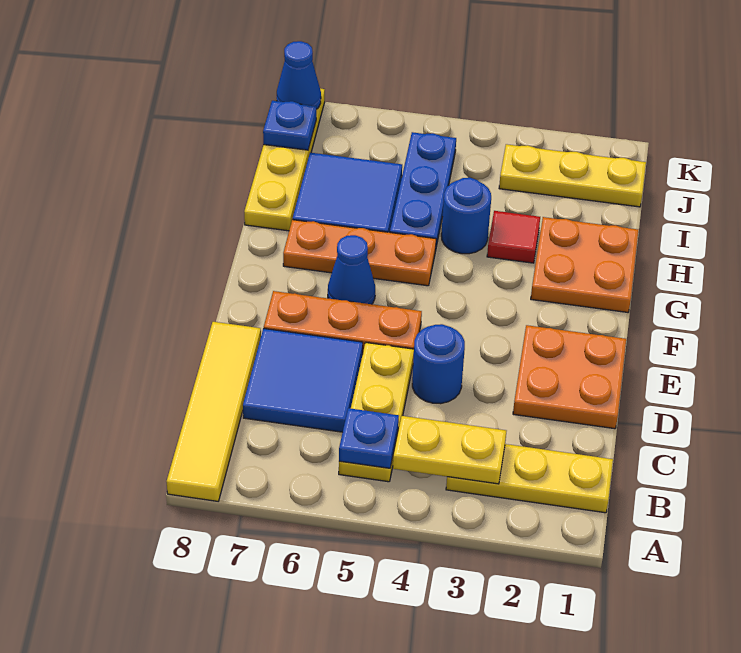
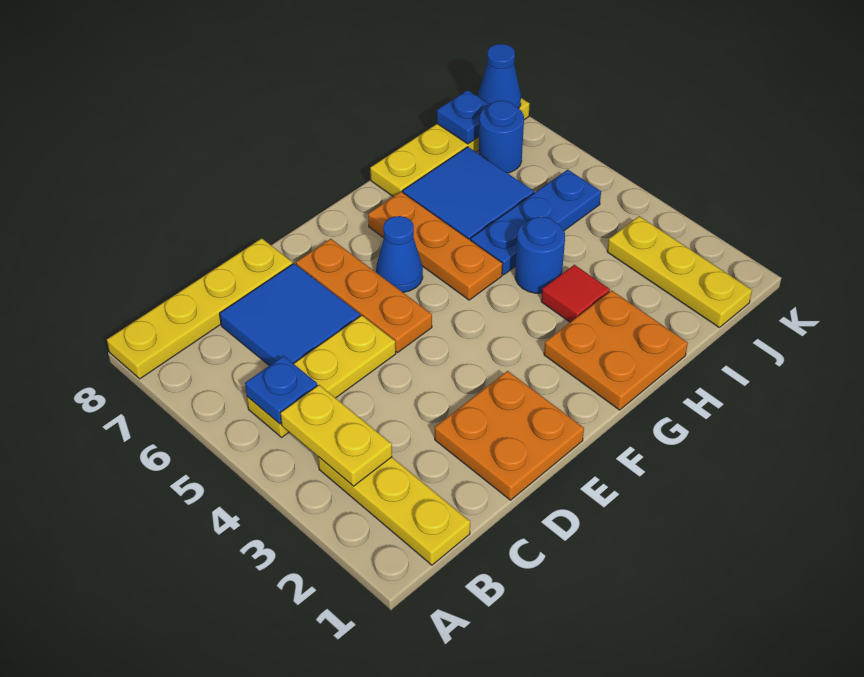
yellow 1x4 tile [166,322,261,501] -> yellow 1x4 plate [107,238,293,379]
blue 1x1 round brick [412,324,465,404] -> blue 1x1 round brick moved to [478,101,524,173]

